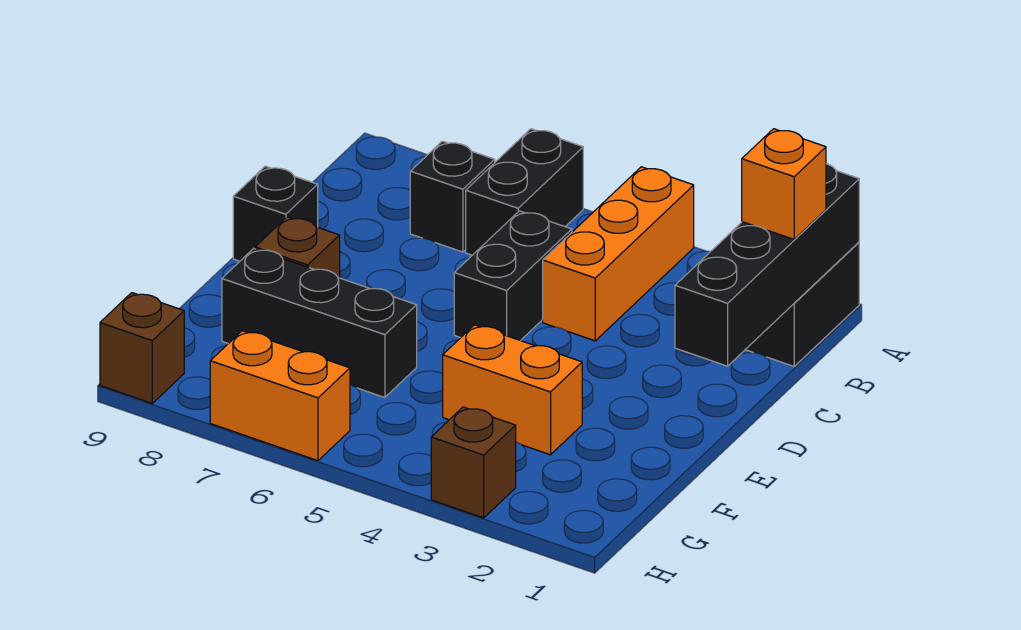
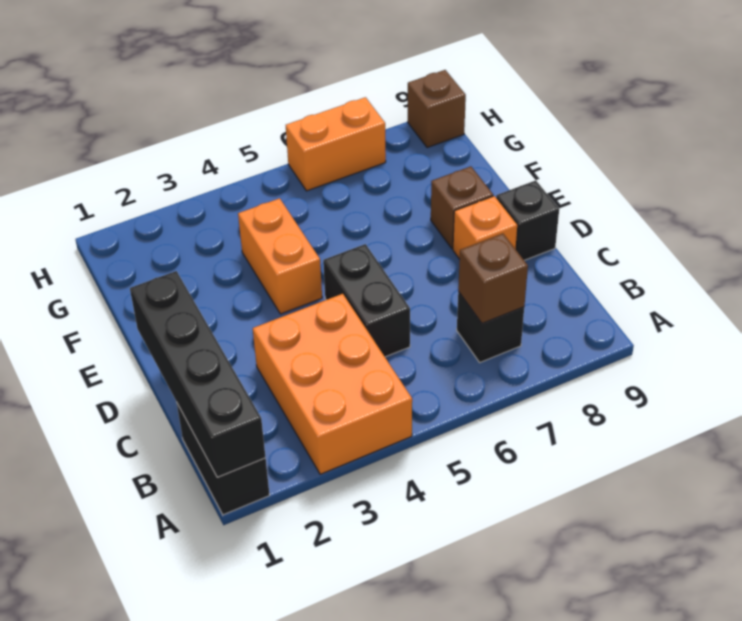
orange 1x3 brick [543,167,694,341] -> orange 2x3 brick [253,294,412,474]
black 1x2 brick [466,129,583,255] -> none
orange 1x1 brick [742,129,826,239] -> orange 1x1 brick moved to [453,196,517,259]
orange 1x2 brick [443,325,582,455] -> orange 1x2 brick turned to [238,198,322,314]
black 1x3 brick [222,248,417,398] -> none
brown 1x1 brick [431,407,516,518] -> brown 1x1 brick moved to [458,234,528,323]

